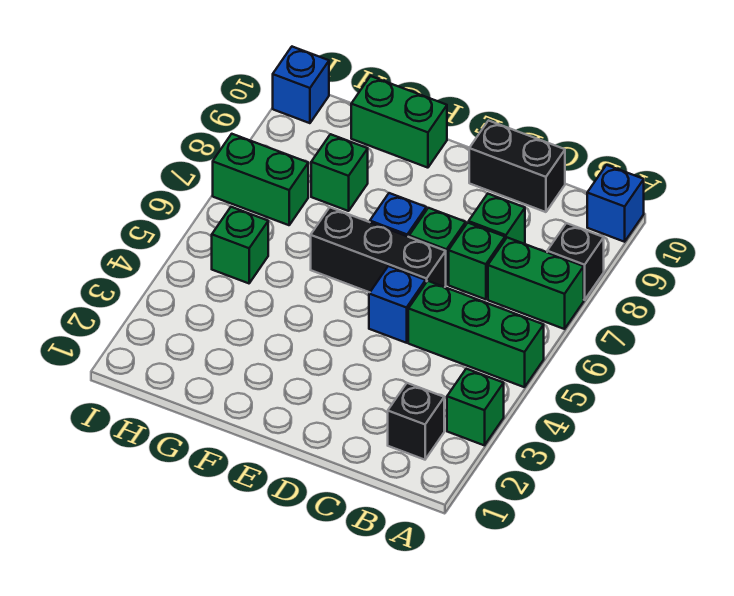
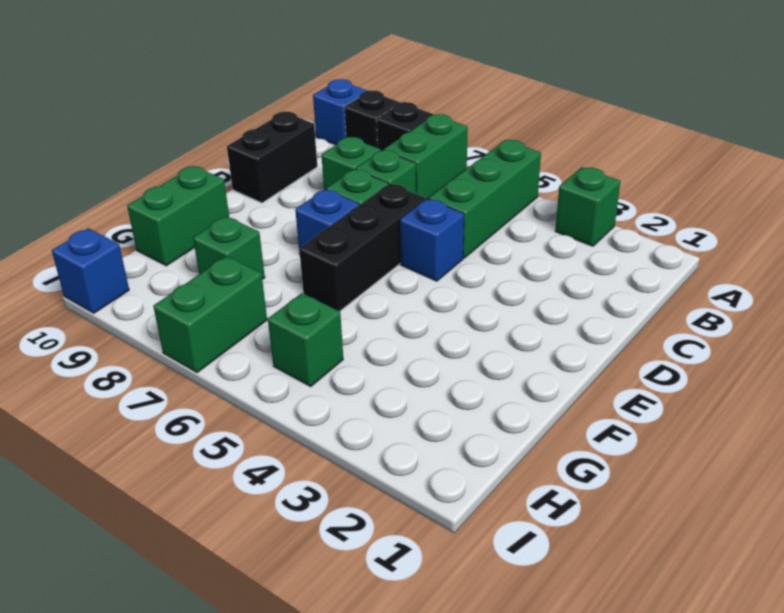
black 1x1 brick [388,383,444,460] -> black 1x1 brick moved to [344,90,400,148]

